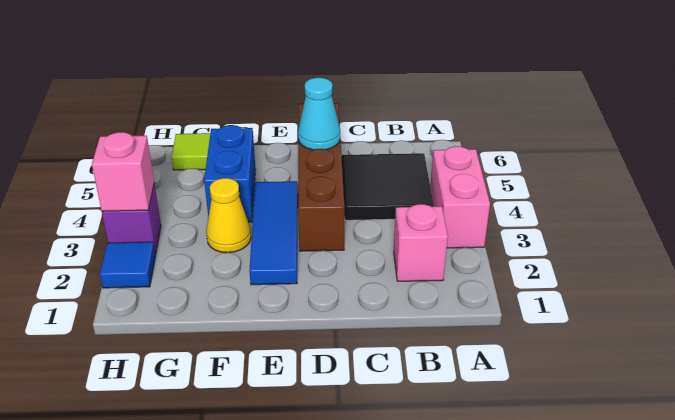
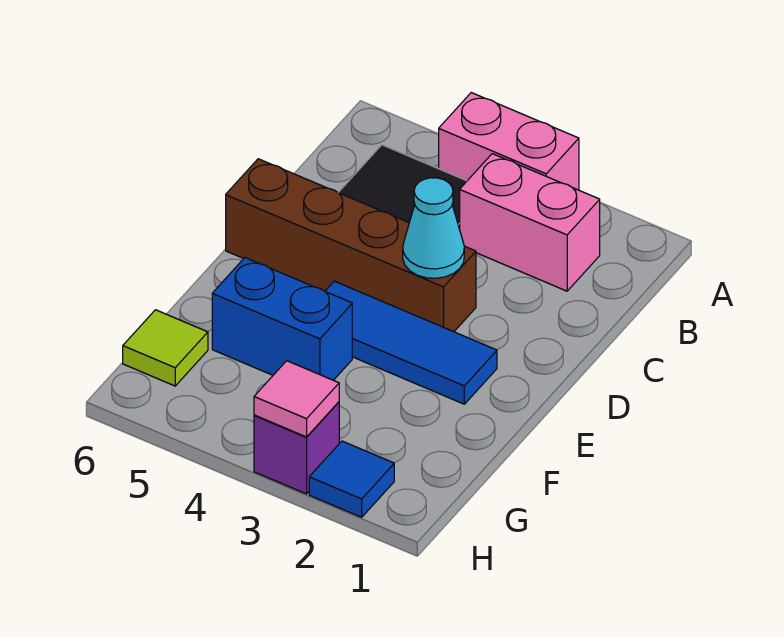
pink 1x1 brick [394,204,448,281] -> pink 1x2 brick [460,154,600,291]
cyan 1x1 cone [298,78,340,150] -> cyan 1x1 cone moved to [403,178,464,278]
yellow 1x1 cone [206,178,251,253] -> none
pink 1x1 brick [92,132,154,211] -> pink 1x1 tile [254,361,339,437]

